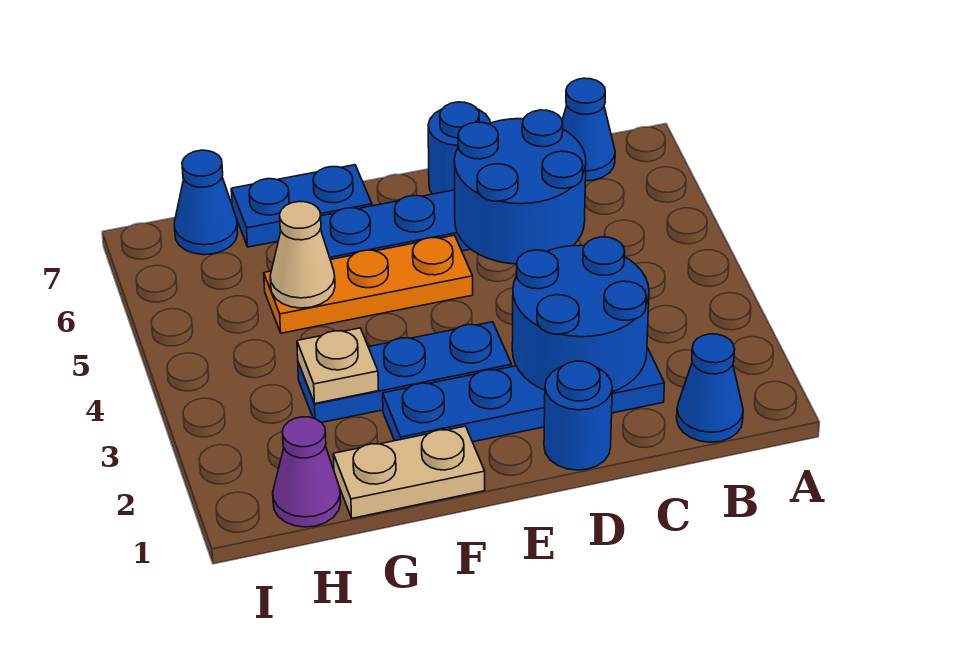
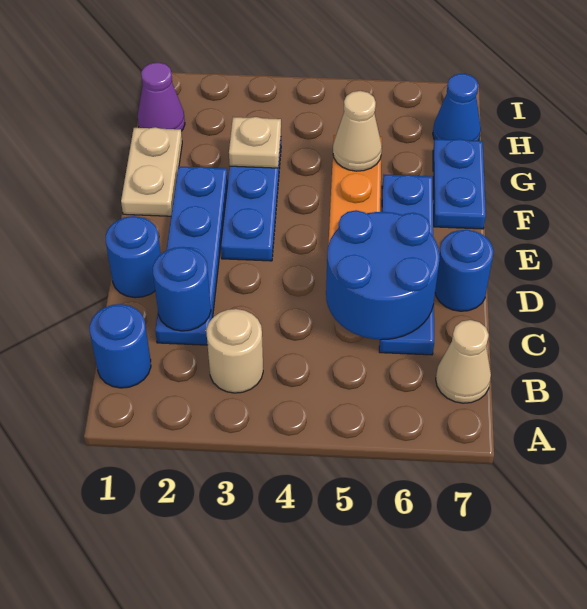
blue 1x1 cone [677,334,743,442] -> blue 1x1 round brick [90,304,151,388]
none -> tan 1x1 round brick [206,309,263,393]
blue 1x1 cone [562,78,615,181] -> tan 1x1 cone [436,320,491,403]
blue 2x2 round brick [512,237,649,392] -> blue 1x1 round brick [153,247,211,331]

